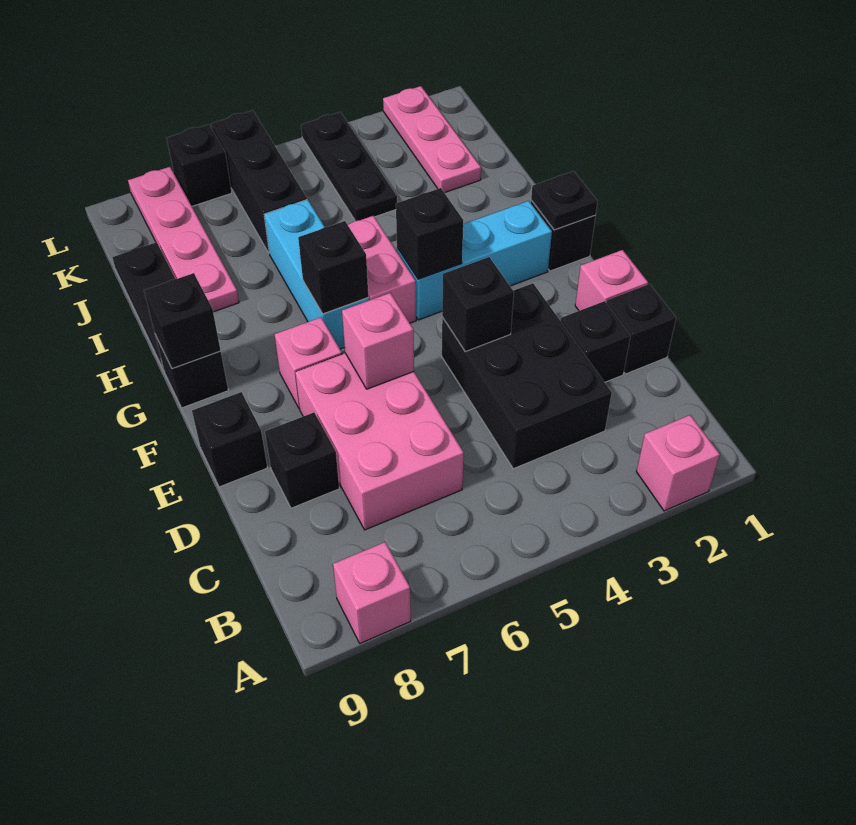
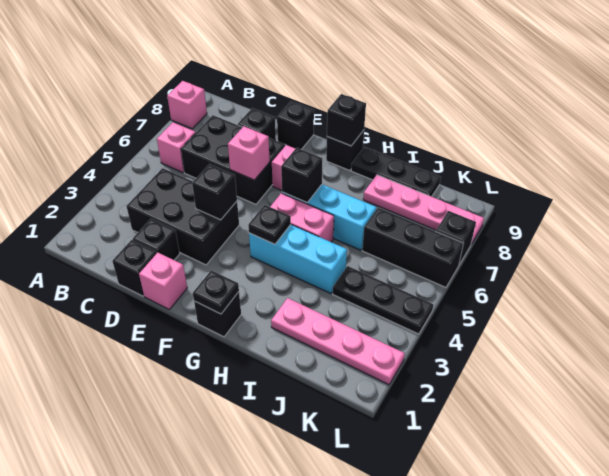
pink 1x1 brick [636,415,720,511] -> pink 1x1 brick moved to [157,122,196,172]
pink 2x3 brick [295,353,464,530] -> black 2x3 brick [181,115,285,204]
cyan 1x3 brick [397,201,552,320] -> cyan 1x3 brick turned to [249,225,347,293]
black 1x1 brick [396,188,463,279] -> black 1x1 plate [248,205,291,244]
pink 1x3 plate [383,86,481,193] -> pink 1x4 plate [271,298,405,385]

